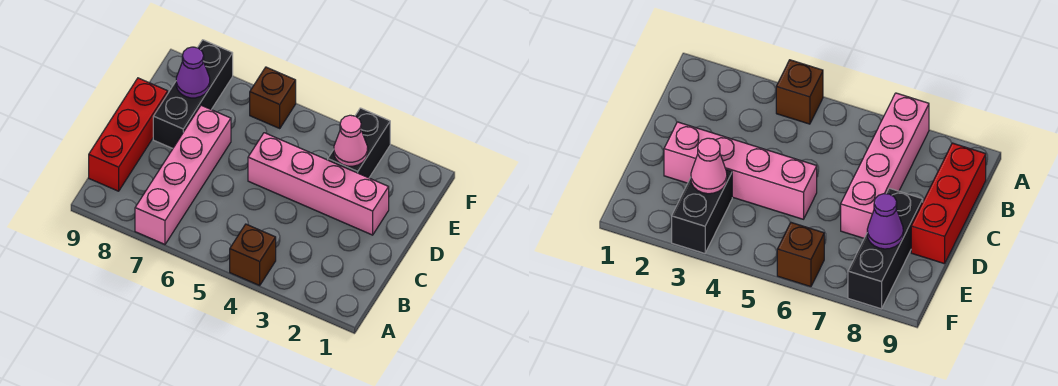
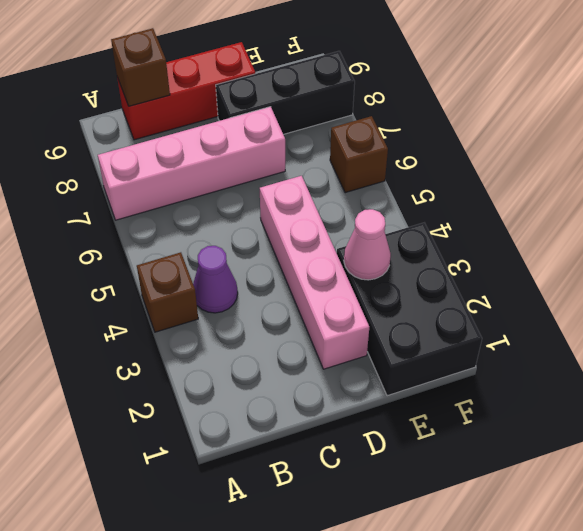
none -> brown 1x1 brick [111,28,170,106]
black 1x2 brick [328,108,390,178] -> black 2x3 brick [337,223,482,396]
purple 1x1 cone [176,47,210,98] -> purple 1x1 cone moved to [193,246,238,313]

